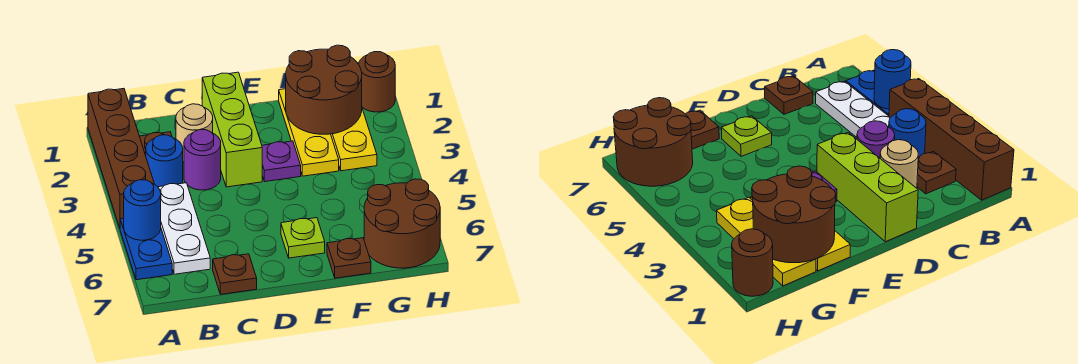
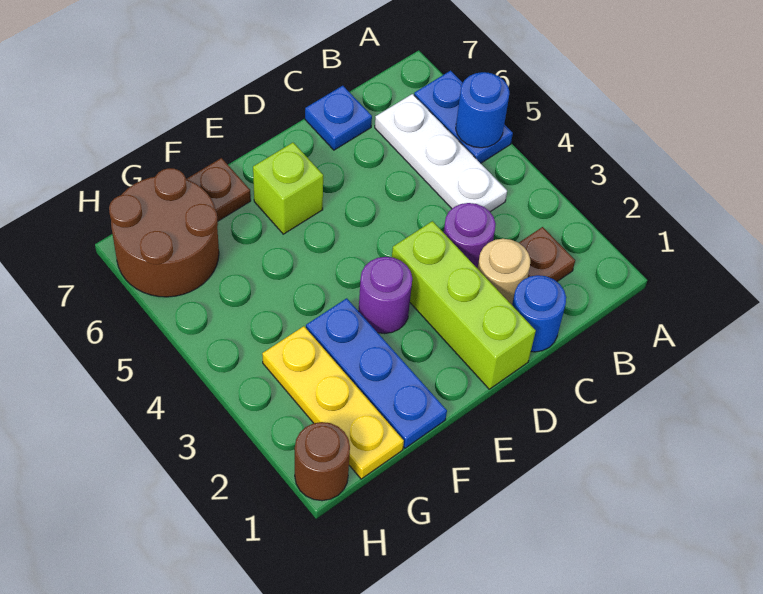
brown 1x4 brick [88,89,154,228] -> none
blue 1x1 round brick [146,135,183,187] -> blue 1x1 round brick moved to [512,275,566,352]
brown 1x1 plate [213,254,257,294] -> blue 1x1 plate [305,86,372,150]
purple 1x1 plate [262,141,301,182] -> purple 1x1 round brick [359,257,412,334]
lime 1x1 plate [281,218,325,258] -> lime 1x1 brick [253,143,323,234]
yellow 1x3 plate [279,89,339,176] -> blue 1x3 plate [306,298,447,448]
brown 2x2 round brick [286,45,362,134] -> none

